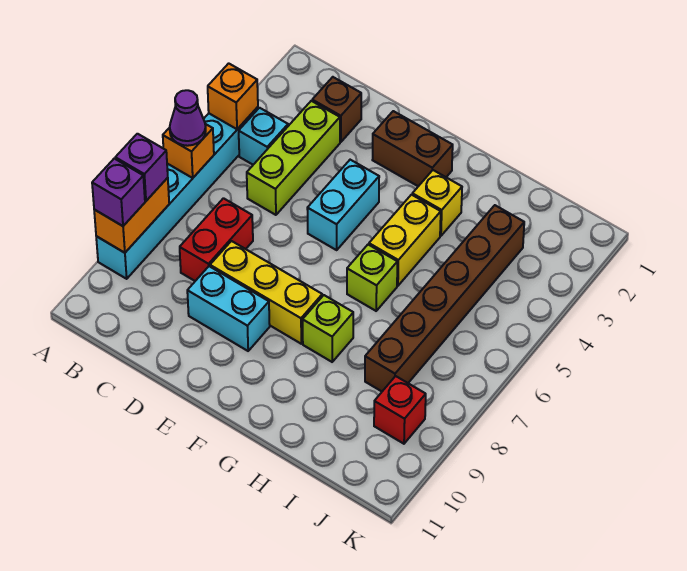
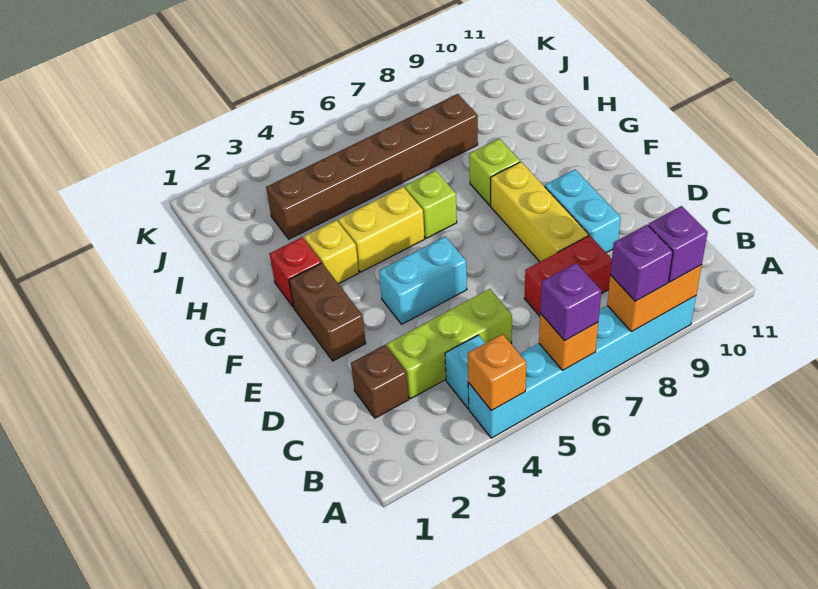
purple 1x1 cone [170,90,206,146] -> purple 1x1 brick [540,263,601,341]
red 1x1 brick [374,376,426,444] -> red 1x1 brick moved to [270,237,321,307]

